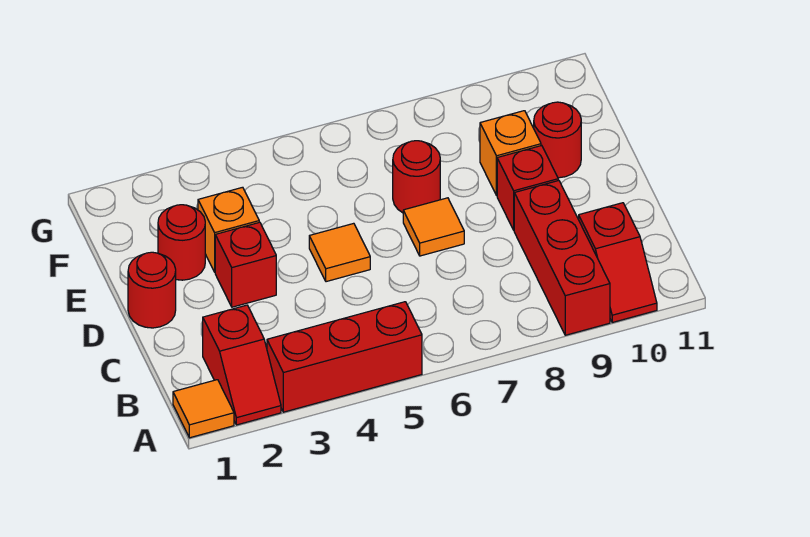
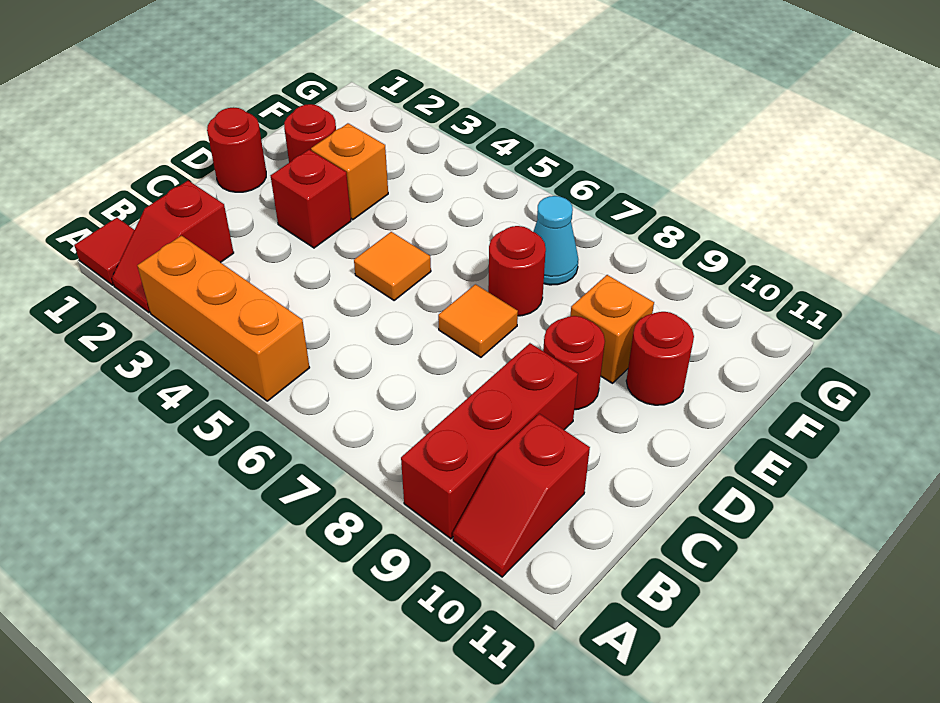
orange 1x1 tile [173,380,234,438] -> red 1x1 tile [74,218,134,285]
red 1x3 brick [267,302,422,412] -> orange 1x3 brick [137,236,310,401]
red 1x1 brick [497,146,558,230] -> red 1x1 round brick [543,316,605,410]
none -> cyan 1x1 cone [533,196,578,285]

